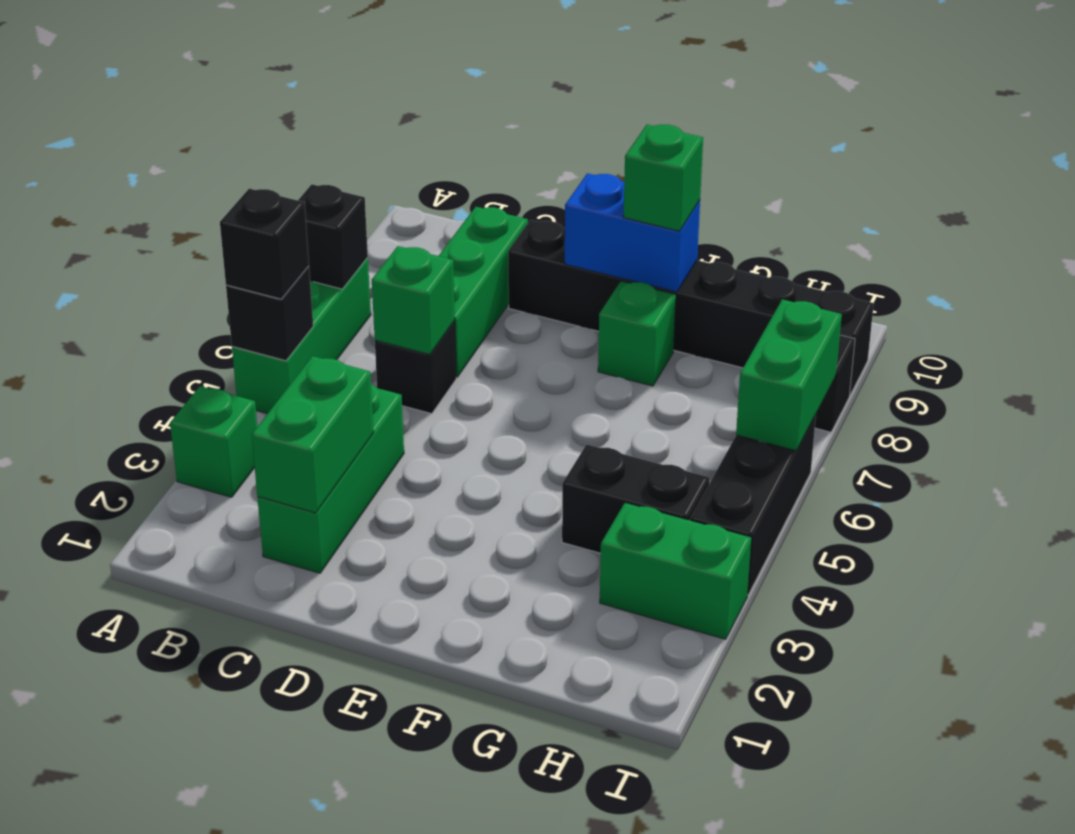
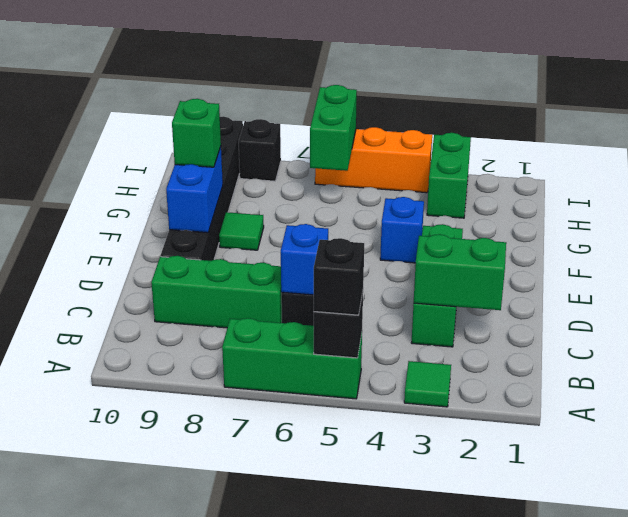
green 1x1 brick [170,386,257,497] -> green 1x1 tile [404,361,451,407]
black 1x1 brick [298,184,368,289] -> none
green 1x3 brick [257,384,404,573] -> green 1x3 brick turned to [411,224,463,347]
green 1x1 brick [372,246,455,355] -> blue 1x1 brick [281,224,328,295]
none -> blue 1x1 brick [380,197,424,263]
green 1x1 brick [598,281,676,386] -> green 1x1 tile [219,212,264,250]
black 1x2 brick [562,444,709,553] -> none
black 1x3 brick [690,415,816,595] -> orange 1x3 brick [315,127,432,193]
green 1x2 brick [736,299,842,451] -> green 1x2 brick turned to [310,85,357,171]

